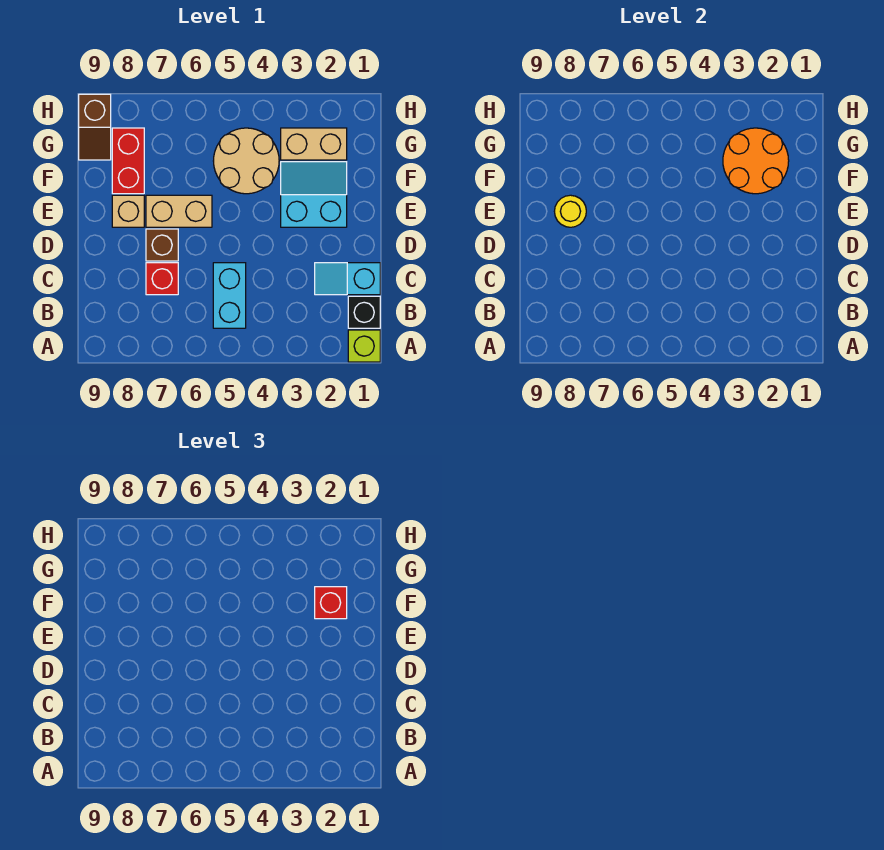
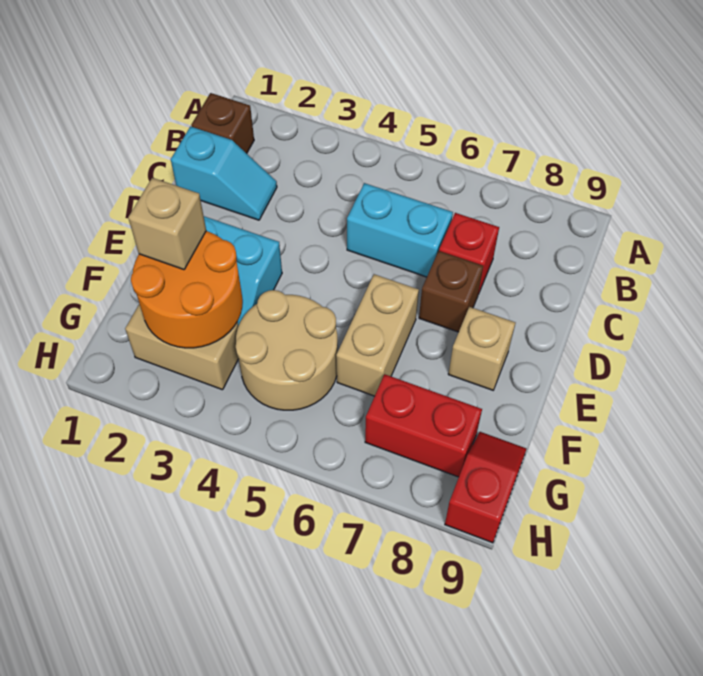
lime 1x1 brick [348,330,380,362] -> none
black 1x1 brick [348,296,380,328] -> brown 1x1 brick [191,93,254,153]
cyan 1x2 brick [213,263,246,328] -> cyan 1x2 brick turned to [347,183,453,277]
tan 1x2 brick [146,195,212,227] -> tan 1x2 brick turned to [336,274,419,396]
yellow 1x1 round brick [554,195,586,227] -> none
red 1x1 brick [315,587,347,619] -> tan 1x1 brick [128,178,206,270]
red 1x2 brick [112,128,144,194] -> red 1x2 brick turned to [365,374,482,477]
brown 1x2 slope [79,94,111,160] -> red 1x2 slope [445,432,526,543]

